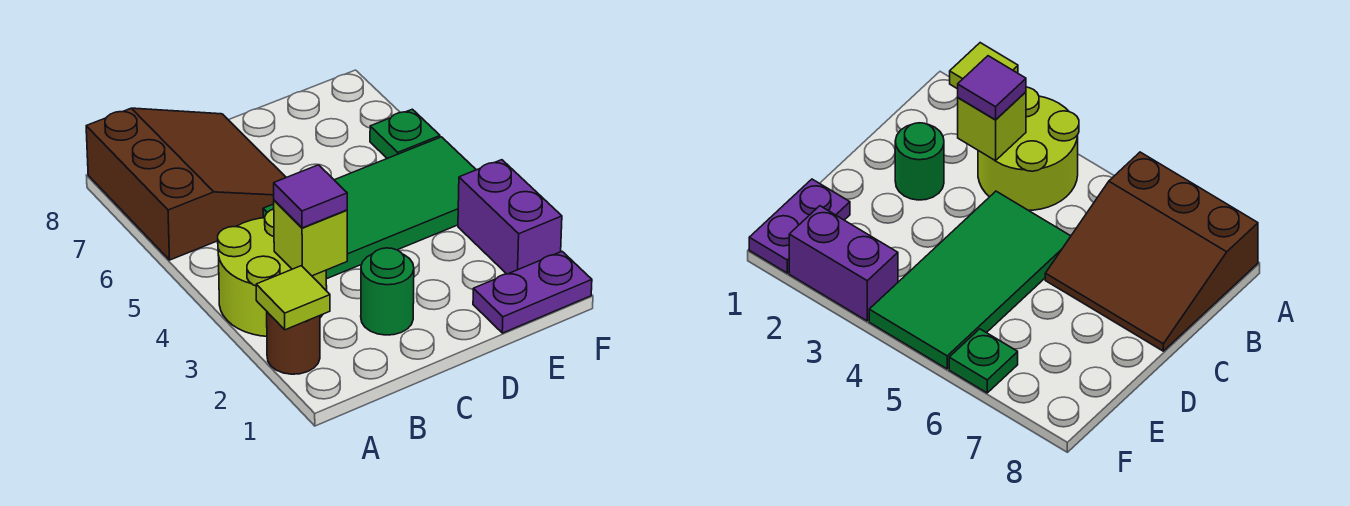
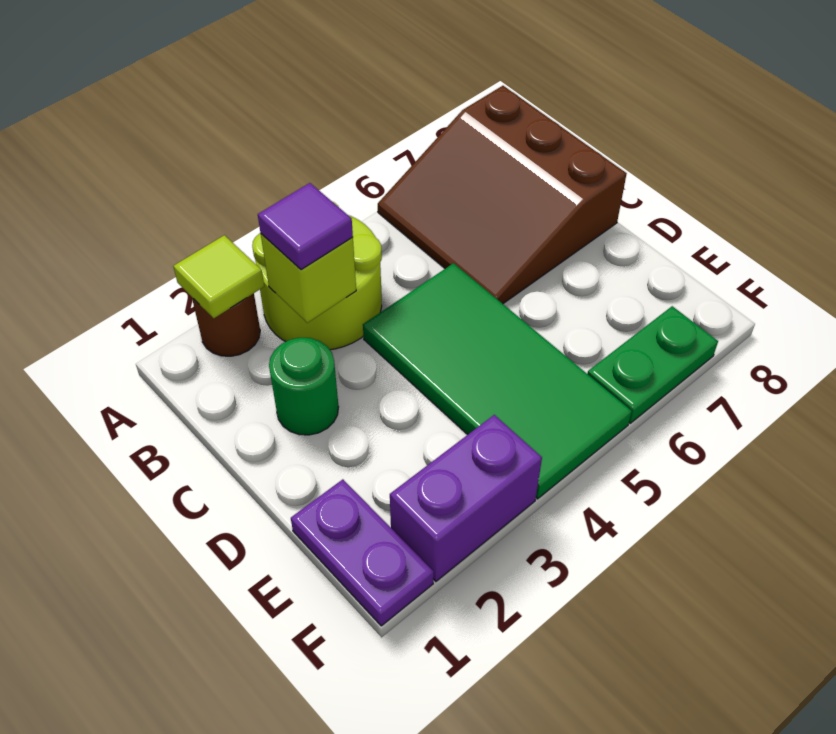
brown 3x3 slope [86,108,286,260] -> brown 3x3 slope turned to [378,86,627,304]
green 1x1 plate [370,109,440,158] -> green 1x2 plate [587,306,718,423]

